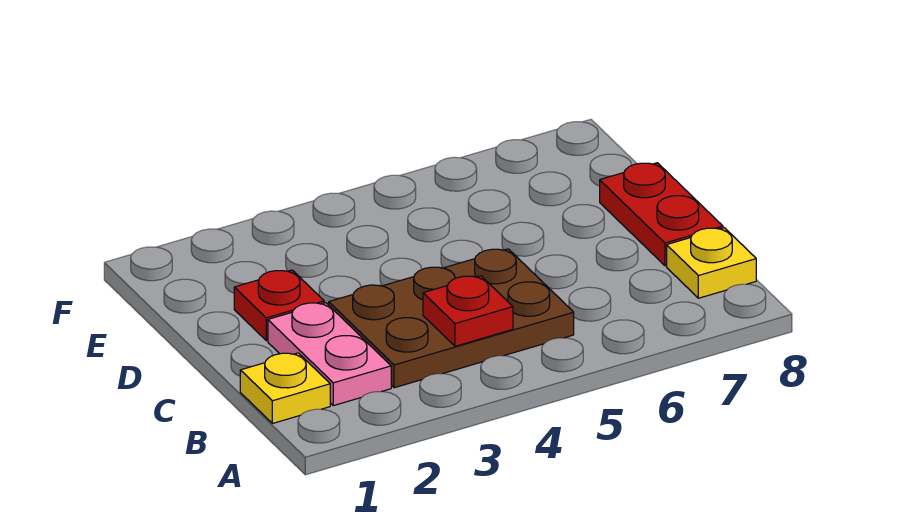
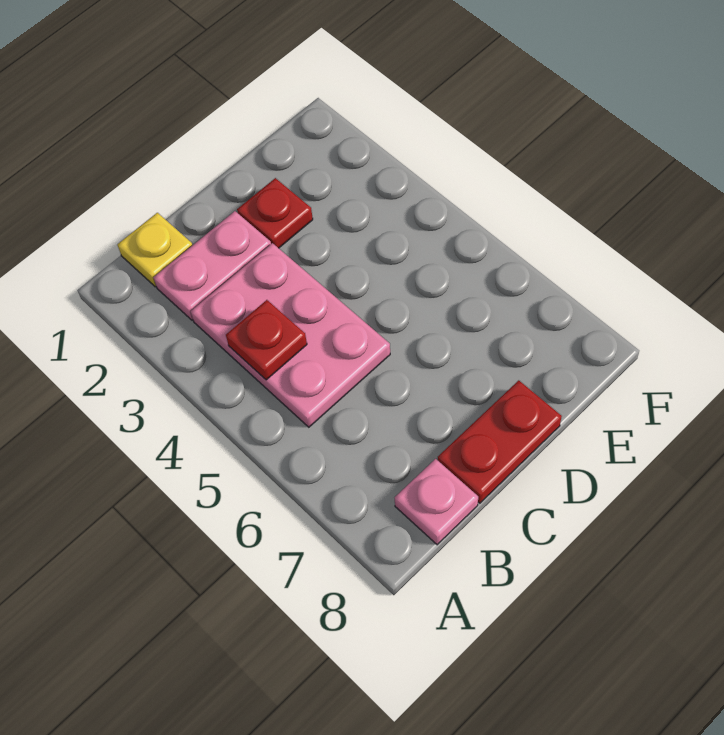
brown 2x3 plate [329,249,574,388] -> pink 2x3 plate [191,243,390,427]
yellow 1x1 plate [667,228,756,298] -> pink 1x1 plate [395,459,478,545]

